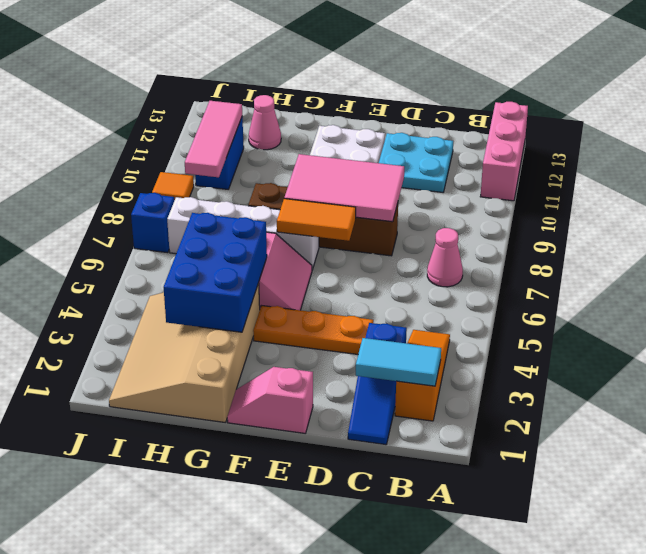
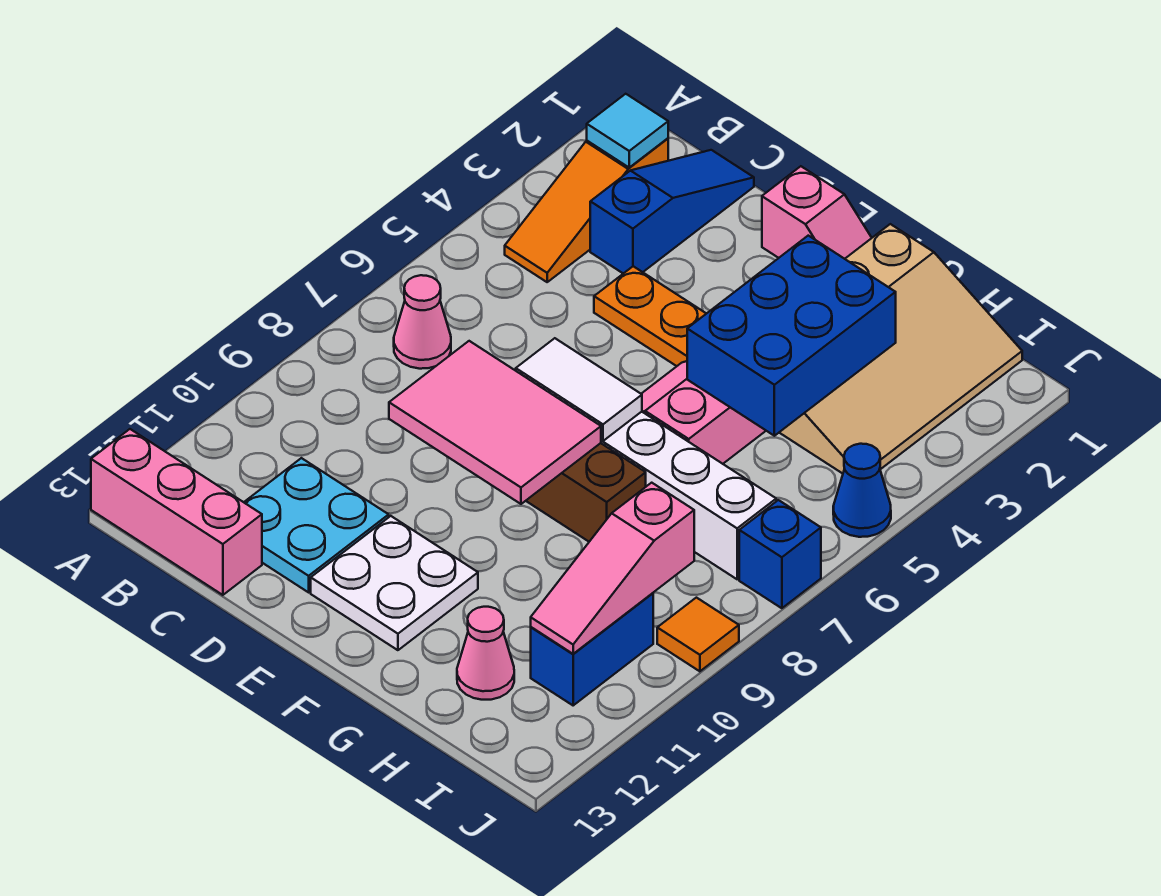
pink 1x3 brick [480,102,528,201] -> pink 1x3 brick turned to [91,429,262,595]
cyan 1x2 tile [356,338,441,386] -> cyan 1x1 tile [587,94,668,167]
orange 1x2 tile [277,199,356,241] -> white 1x2 tile [516,338,642,441]
pink 1x3 tile [185,101,242,177] -> pink 1x3 slope [531,483,694,654]
none -> blue 1x1 cone [833,444,891,537]

